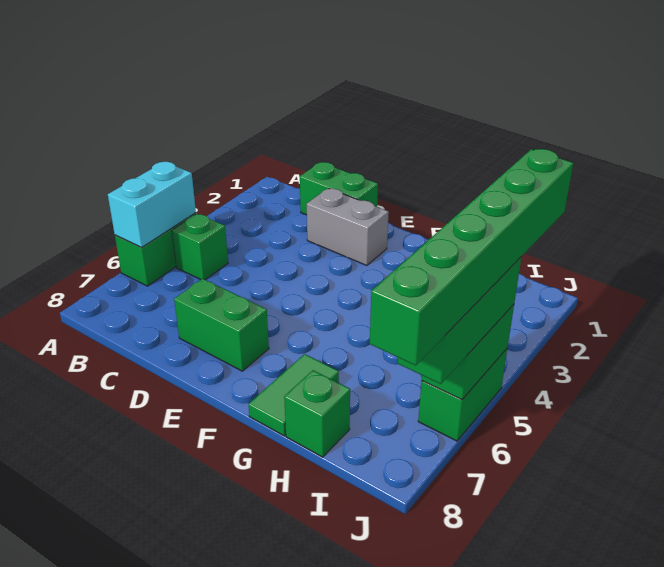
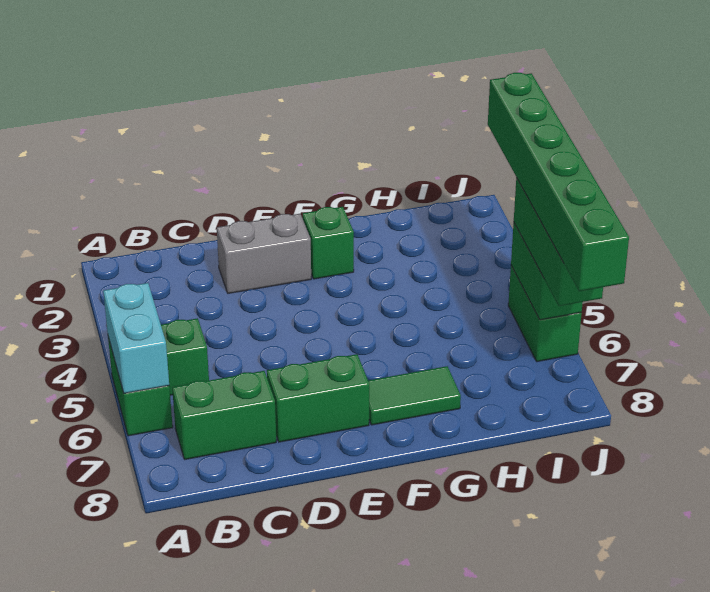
green 1x2 brick [300,162,378,215] -> green 1x2 brick moved to [172,371,276,459]
green 1x2 tile [248,354,339,436] -> green 1x2 tile turned to [368,366,461,425]
green 1x1 brick [284,370,350,457] -> green 1x1 brick moved to [303,207,354,279]

